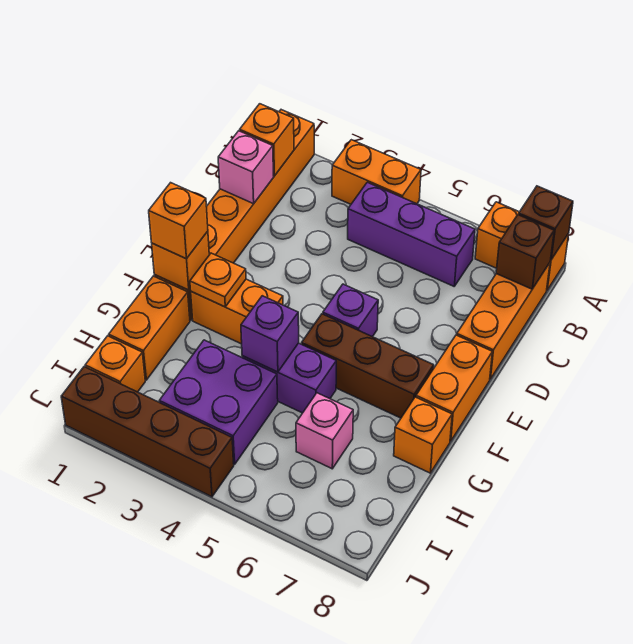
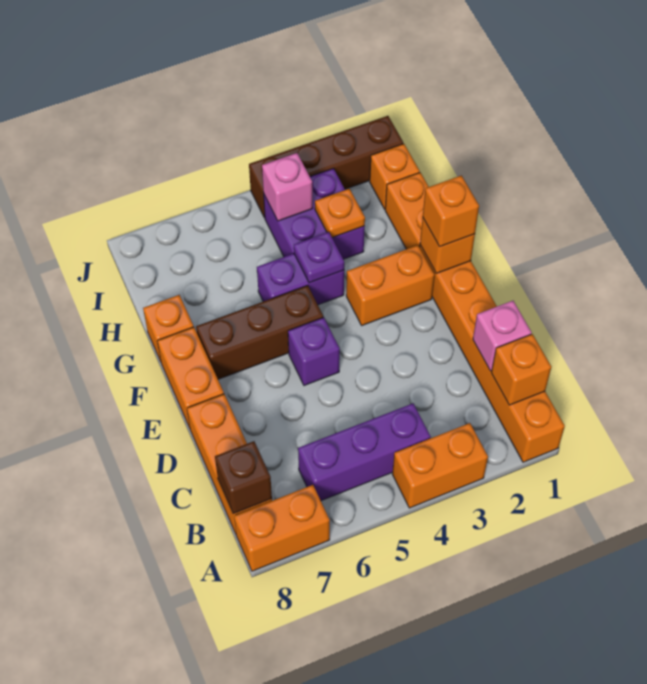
brown 1x1 brick [519,186,573,260] -> none
orange 1x1 plate [190,253,246,307] -> orange 1x1 plate moved to [315,189,365,238]
purple 1x1 brick [241,296,299,372] -> purple 1x1 plate [294,232,344,283]
pink 1x1 brick [296,393,353,469] -> pink 1x1 brick moved to [262,153,313,221]

